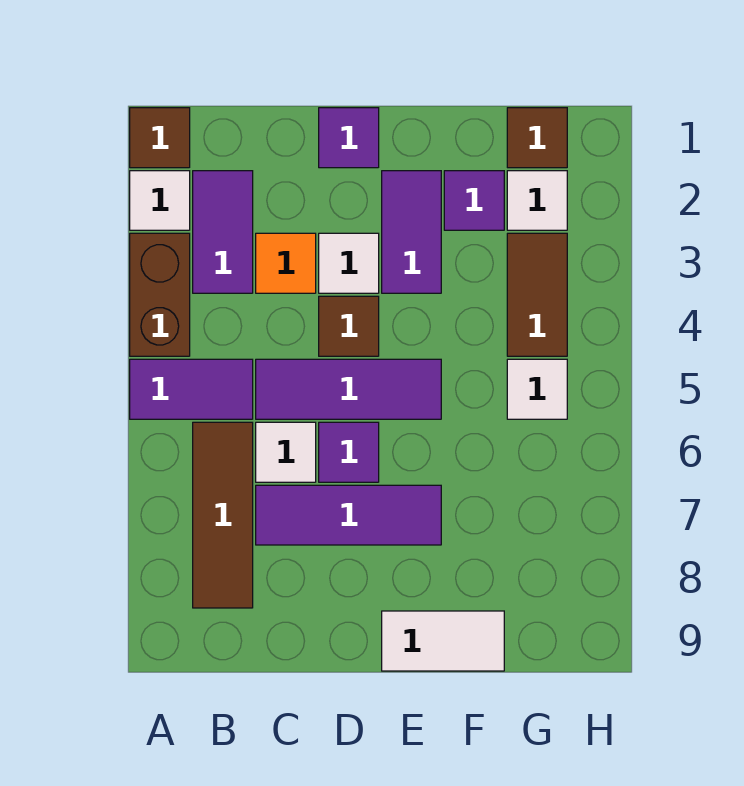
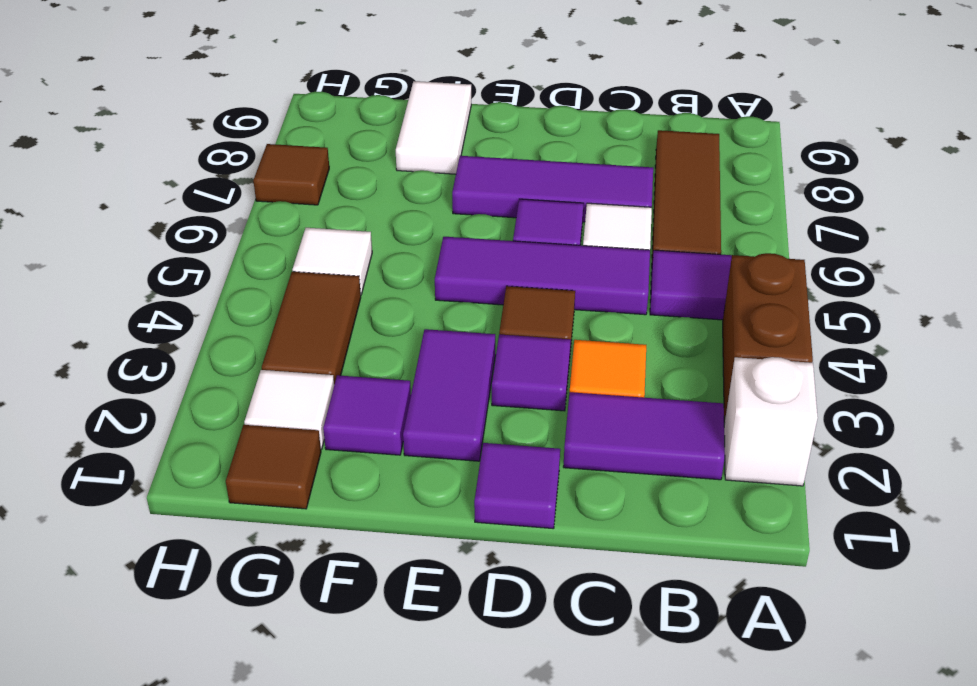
brown 1x1 tile [130,108,190,168] -> brown 1x1 tile moved to [253,144,329,205]
white 1x1 tile [130,171,190,230] -> white 1x1 brick [724,357,818,486]
purple 1x2 tile [193,171,253,293] -> purple 1x2 tile turned to [563,392,725,480]
white 1x1 tile [319,233,379,293] -> purple 1x1 tile [492,334,571,411]
white 1x2 tile [382,611,504,671] -> white 1x2 tile turned to [396,81,471,174]

